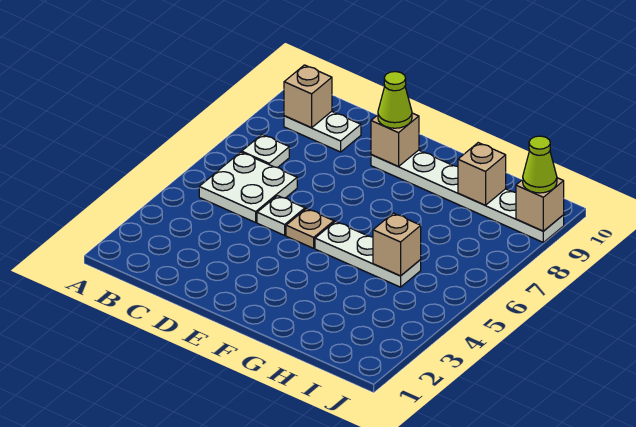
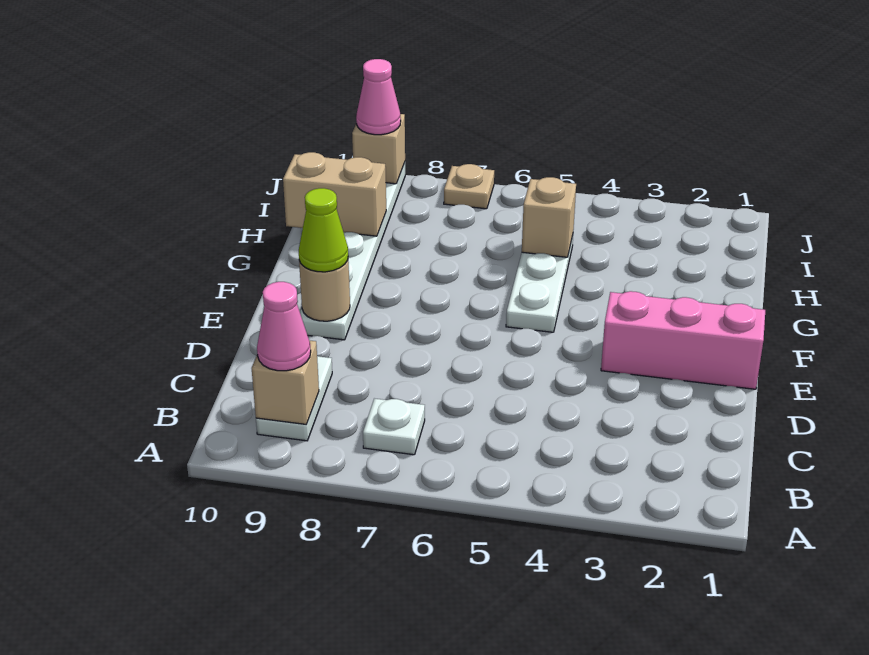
white 2x2 plate [199,152,297,222] -> none
none -> pink 1x1 cone [257,282,311,371]
white 1x1 plate [257,196,305,235] -> none
none -> pink 1x3 brick [601,291,765,389]
tan 1x1 plate [286,209,334,248] -> tan 1x1 plate moved to [444,164,494,209]
tan 1x1 brick [371,113,419,166] -> tan 1x1 round brick [299,261,350,321]
tan 1x1 brick [458,143,506,205] -> tan 1x2 brick [283,152,386,236]
lime 1x1 cone [523,136,557,193] -> pink 1x1 cone [356,59,401,135]

